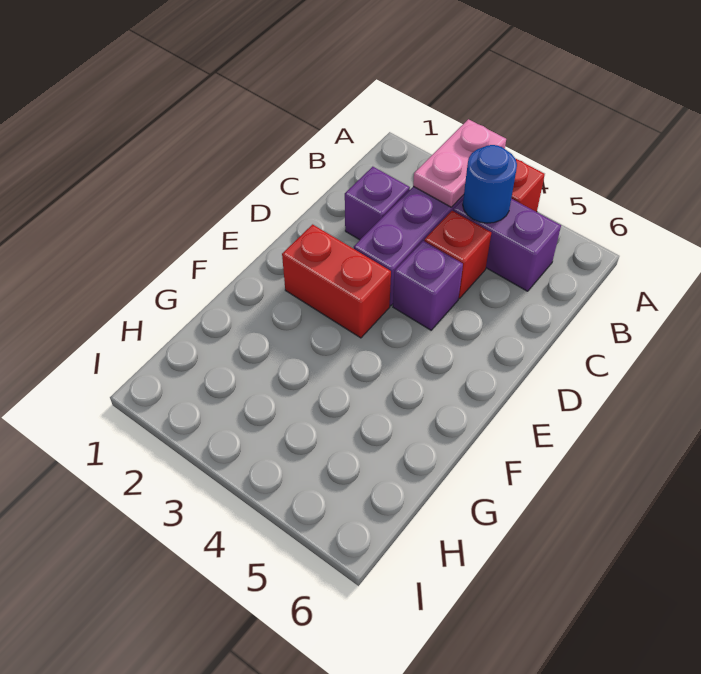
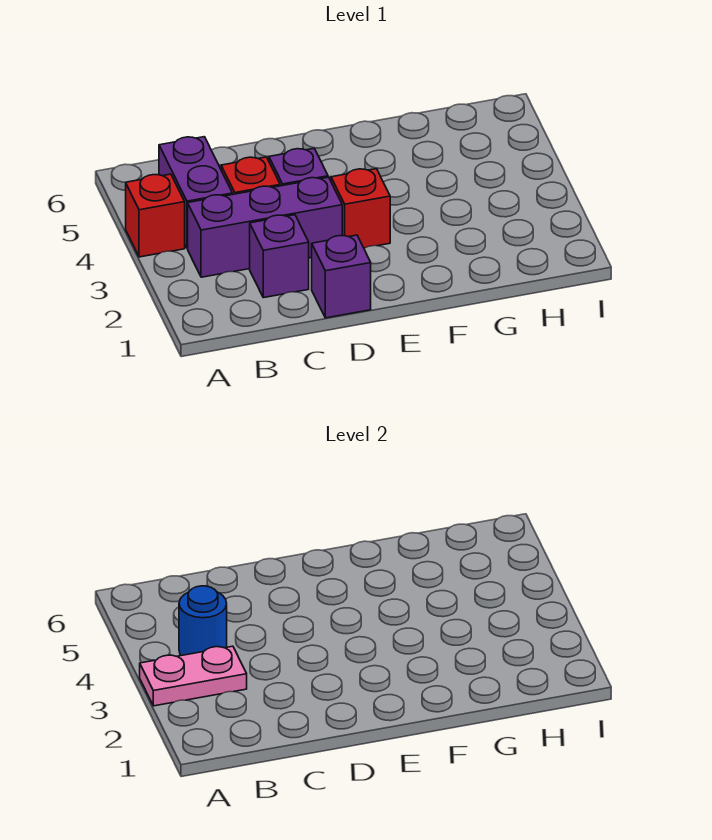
none -> purple 1x1 brick [312,235,371,318]
red 1x2 brick [282,224,391,338] -> red 1x1 brick [331,169,390,248]

